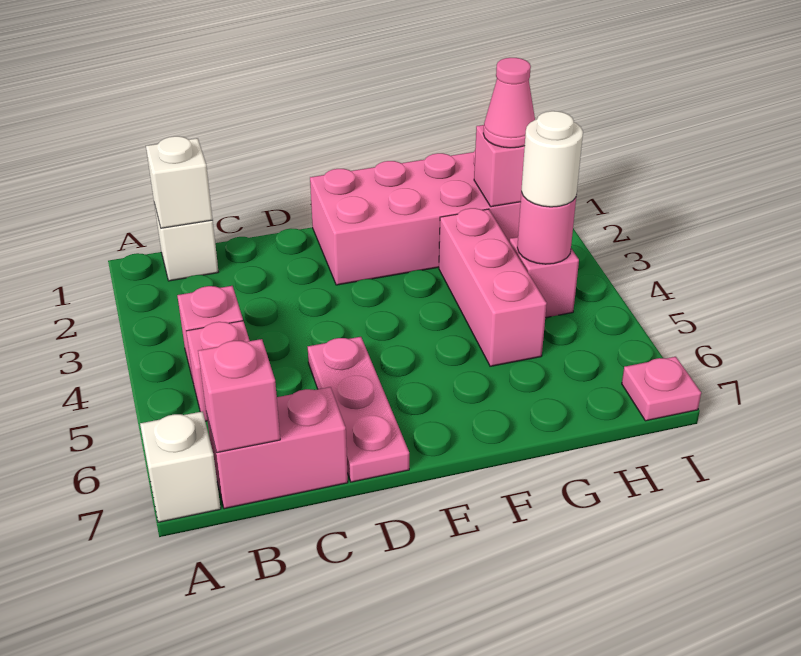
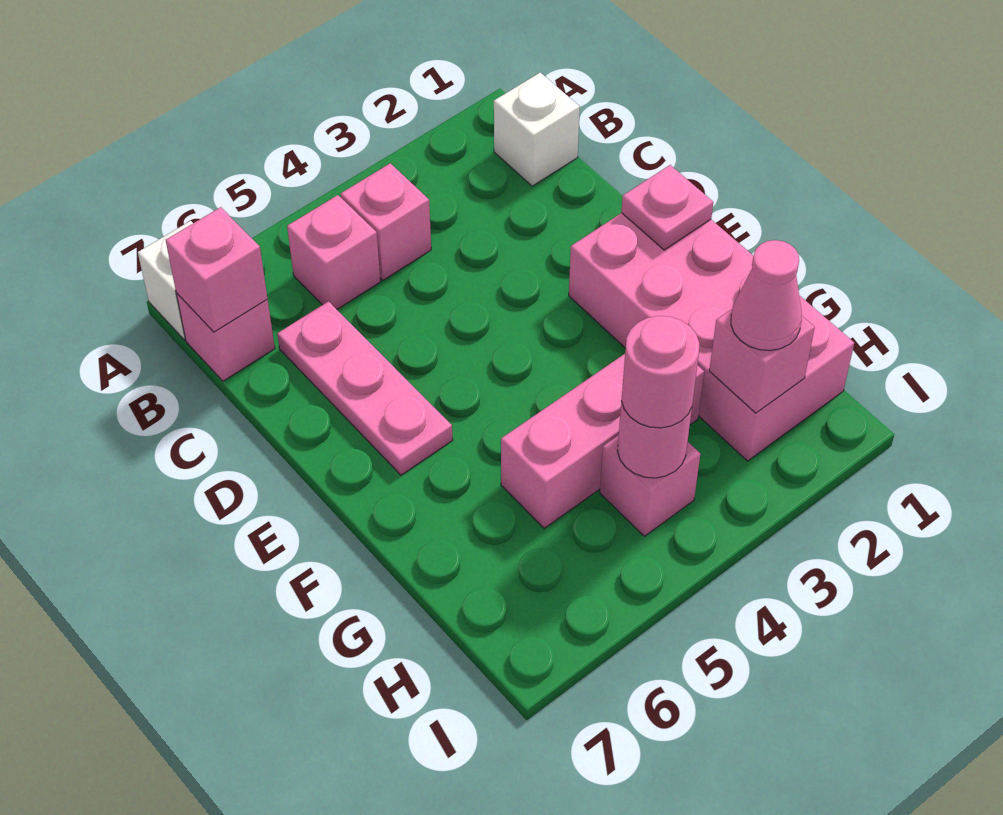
white 1x1 brick [146,136,213,228] -> none
pink 1x2 brick [206,387,348,509] -> pink 1x1 brick [176,293,275,381]
pink 1x3 plate [308,337,409,482] -> pink 1x3 plate turned to [277,301,453,475]
white 1x1 round brick [521,111,583,207] -> pink 1x1 round brick [621,316,699,428]
pink 1x1 plate [622,357,701,421] -> pink 1x1 plate moved to [621,165,713,250]

